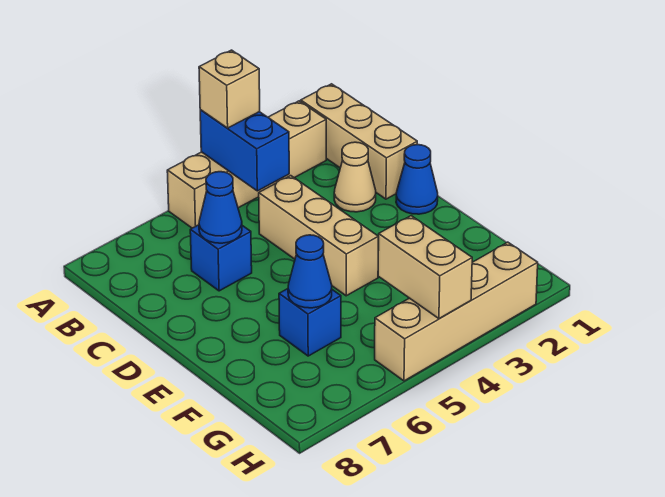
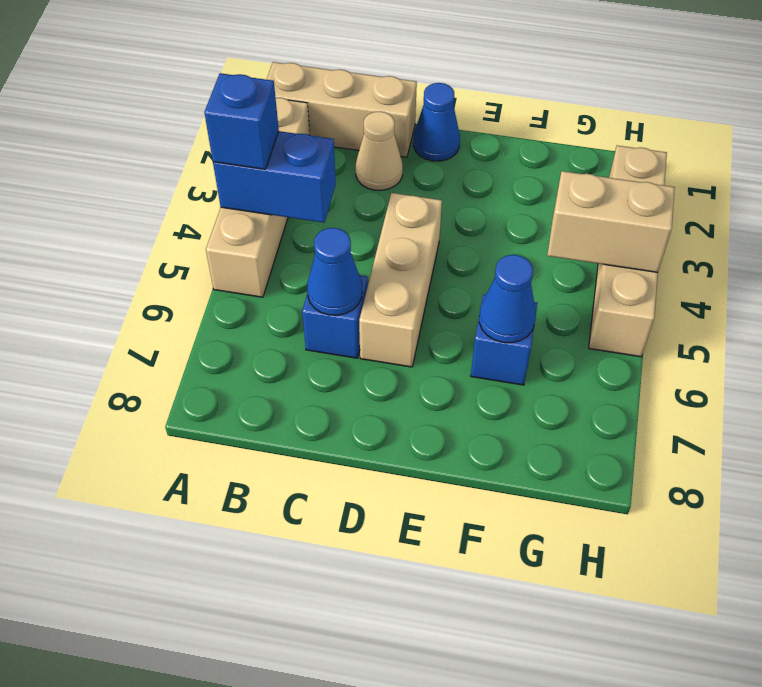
tan 1x1 brick [199,50,260,128] -> blue 1x1 brick [204,73,279,169]
tan 1x3 brick [259,176,378,296] -> tan 1x3 brick turned to [359,193,442,367]

